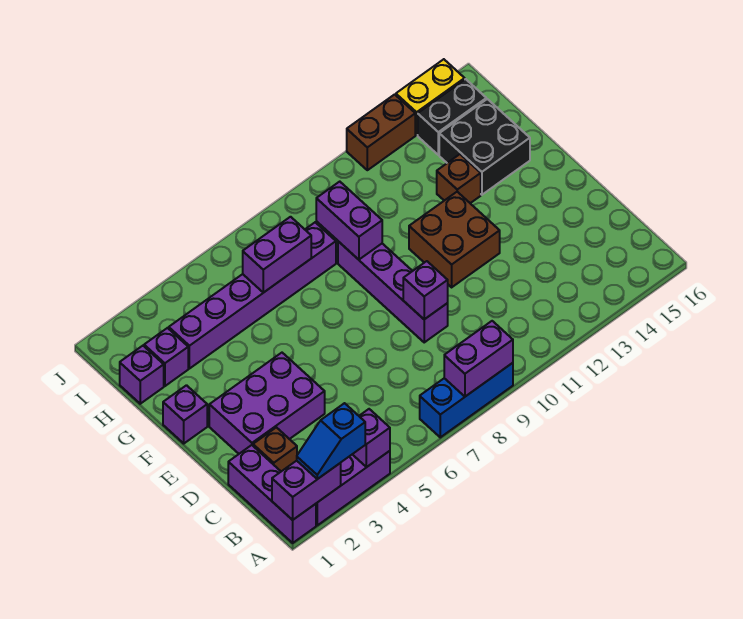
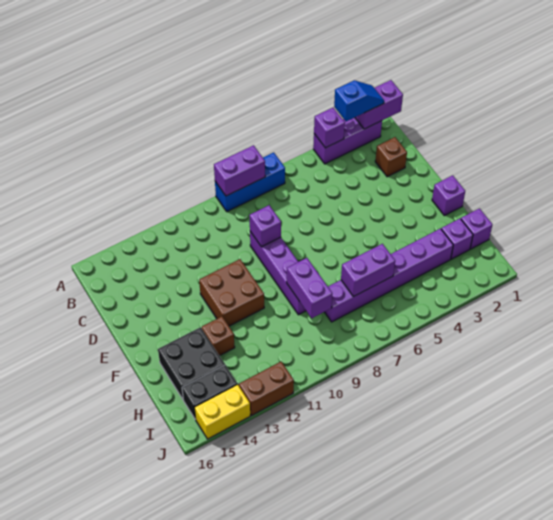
purple 1x3 brick [228,445,316,543] -> none
purple 2x3 brick [209,353,325,454] -> none

